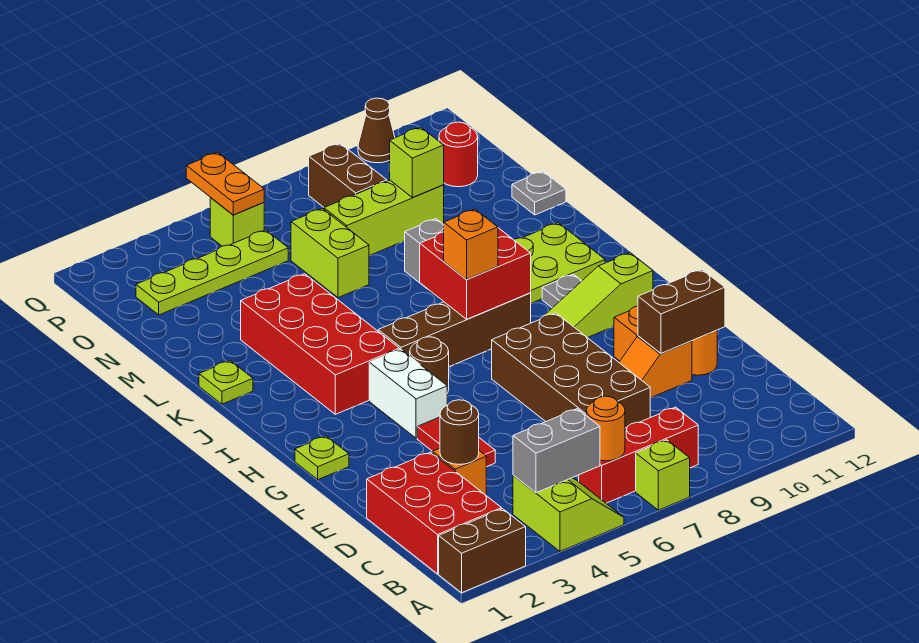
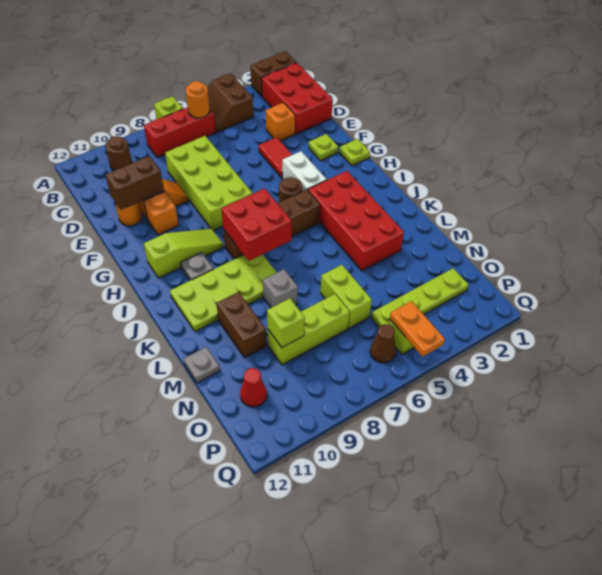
lime 2x2 slope [513,475,624,551] -> brown 2x2 slope [207,73,253,133]
grey 1x2 brick [513,409,600,493] -> none
brown 1x1 round brick [440,400,479,464] -> brown 1x1 round brick moved to [105,136,132,171]
brown 2x4 brick [492,313,650,428] -> lime 2x4 brick [165,136,252,230]
orange 1x1 brick [444,209,498,280] -> none
lime 1x1 plate [199,361,253,404] -> lime 1x1 plate moved to [309,134,338,161]
brown 1x2 brick [309,143,387,207] -> brown 1x2 brick moved to [217,292,267,358]
red 1x1 round brick [439,122,478,187] -> red 1x1 cone [240,368,267,407]
brown 1x1 cone [358,98,395,163] -> brown 1x1 cone moved to [370,324,396,363]

